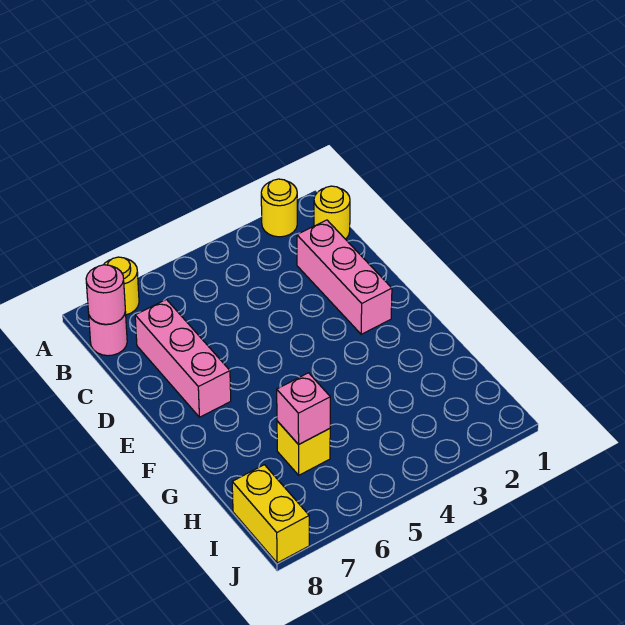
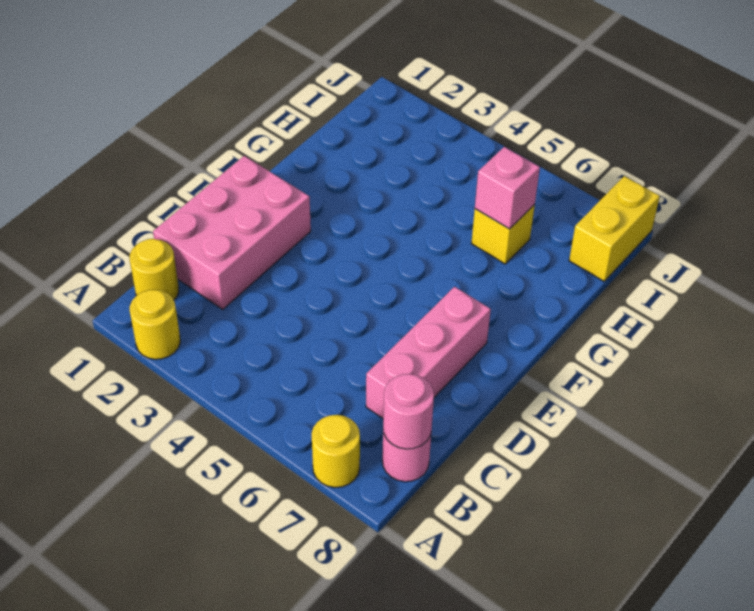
pink 1x3 brick [297,220,392,334] -> pink 2x3 brick [153,156,311,309]

